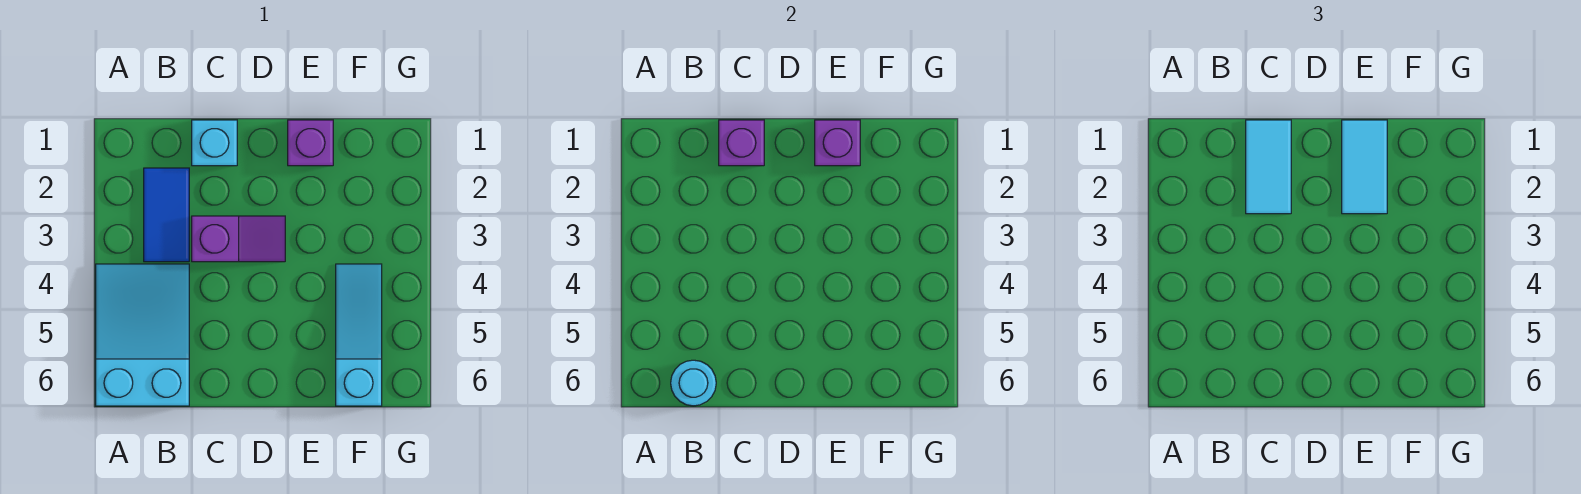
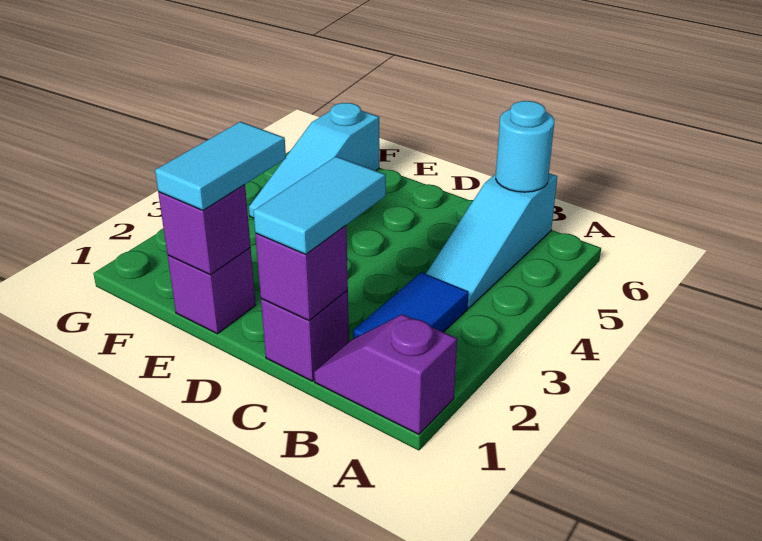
cyan 2x3 slope [96,264,189,406] -> cyan 1x3 slope [426,173,558,308]
cyan 1x1 brick [192,120,237,166] -> purple 1x1 brick [261,290,349,381]
purple 1x2 slope [192,216,285,262] -> purple 1x2 slope moved to [314,314,457,434]

